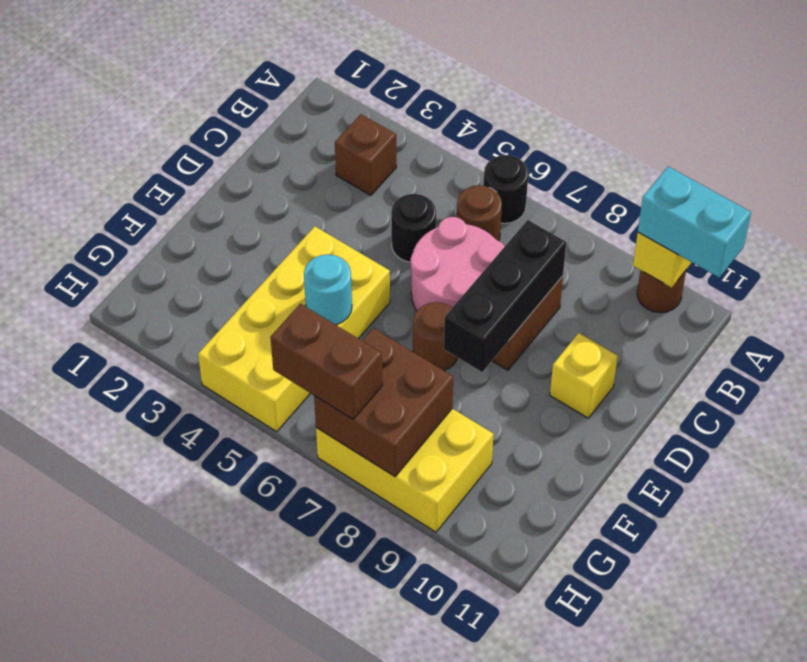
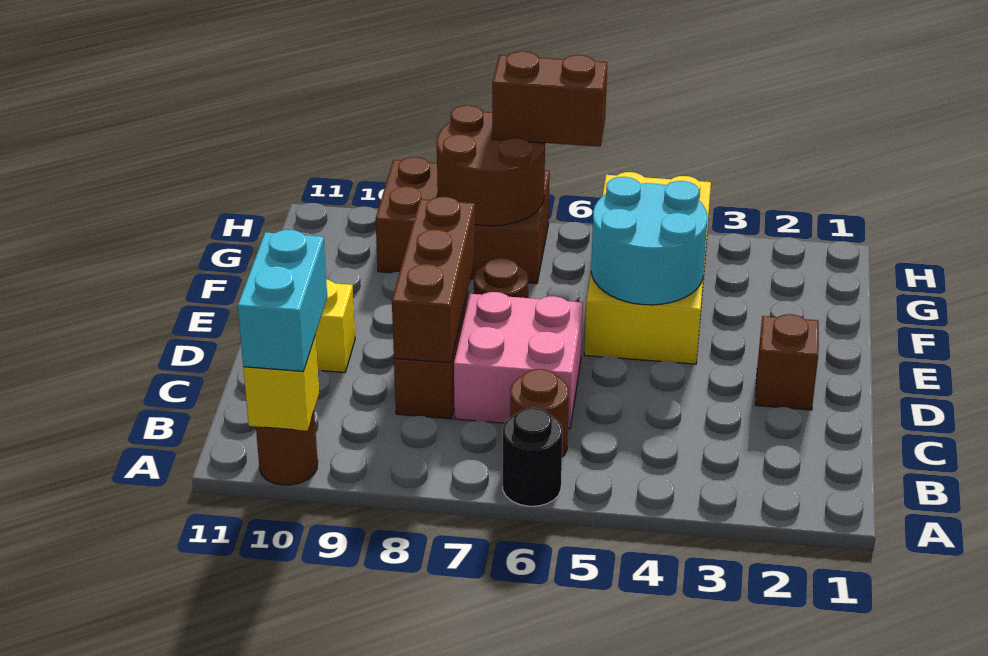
cyan 1x2 brick [638,167,751,278] -> cyan 1x2 brick turned to [238,230,327,372]
brown 1x1 brick [335,114,396,195] -> brown 1x1 brick moved to [755,314,819,410]
black 1x1 round brick [391,194,436,262] -> none
pink 2x2 round brick [411,217,505,311] -> pink 2x2 brick [454,292,583,429]
black 1x3 brick [444,220,566,372] -> brown 1x3 brick [392,197,475,363]
cyan 1x1 round brick [304,254,352,325] -> cyan 2x2 round brick [591,177,707,305]
yellow 2x3 brick [316,409,494,532] -> brown 2x3 brick [375,157,550,284]
brown 2x2 brick [314,328,453,477] -> brown 2x2 round brick [437,105,545,226]

